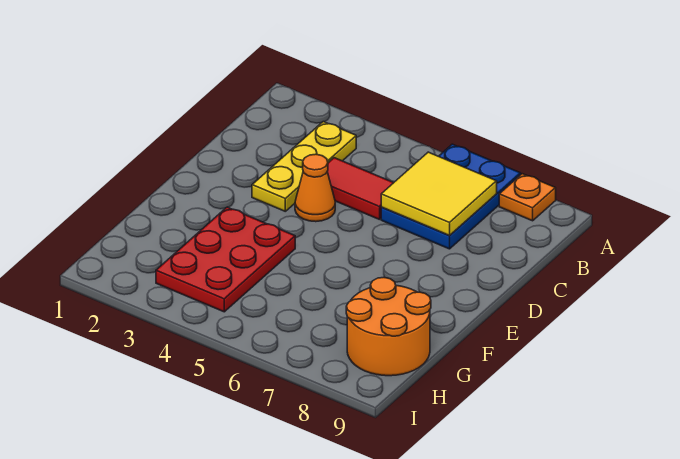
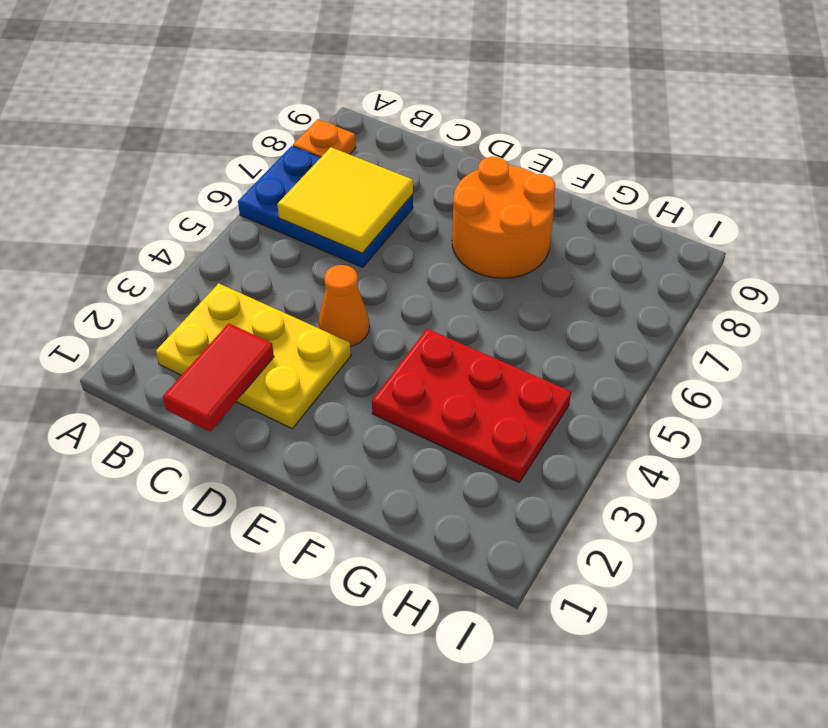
yellow 1x3 plate [252,122,356,211] -> yellow 2x3 plate [156,283,351,429]
red 1x2 tile [327,158,393,220] -> red 1x2 tile moved to [163,323,274,431]
orange 2x2 round brick [346,277,431,376] -> orange 2x2 round brick moved to [452,157,555,278]

